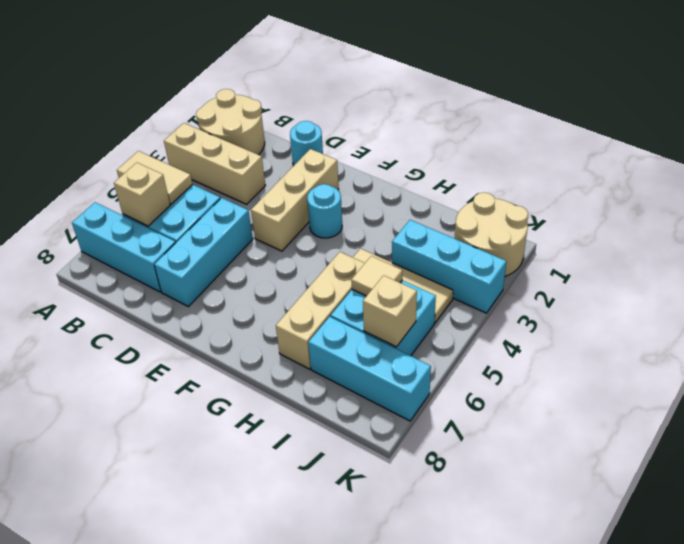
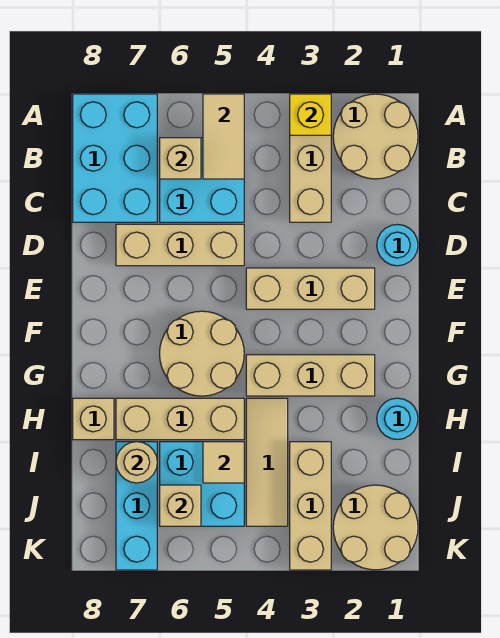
none -> yellow 1x1 brick [290,94,331,135]
cyan 1x3 brick [72,202,176,292] -> cyan 2x3 brick [73,94,157,222]
cyan 1x3 brick [154,198,253,307] -> tan 1x3 brick [116,224,244,266]
cyan 1x1 round brick [307,184,342,238] -> cyan 1x1 round brick moved to [377,398,418,440]
none -> tan 2x2 round brick [160,311,244,396]
none -> tan 1x3 brick [246,355,375,396]
none -> tan 1x1 brick [73,398,114,440]
cyan 1x3 brick [392,220,507,313] -> tan 1x3 brick [290,442,331,570]
none -> tan 1x1 round brick [116,442,157,483]

